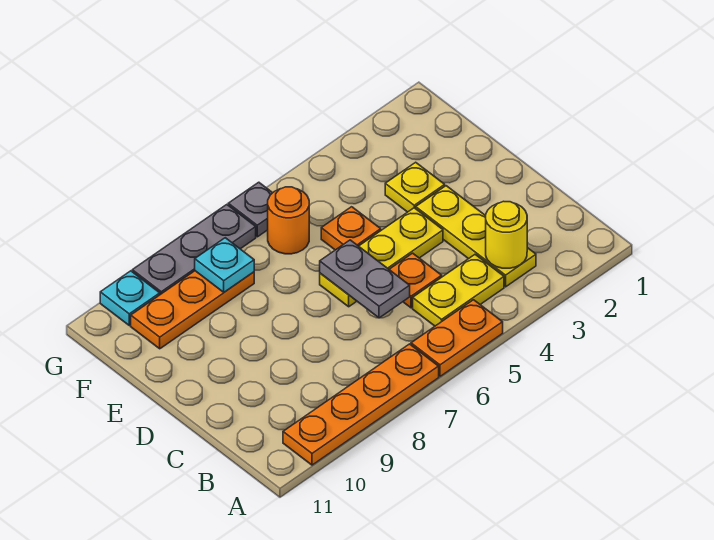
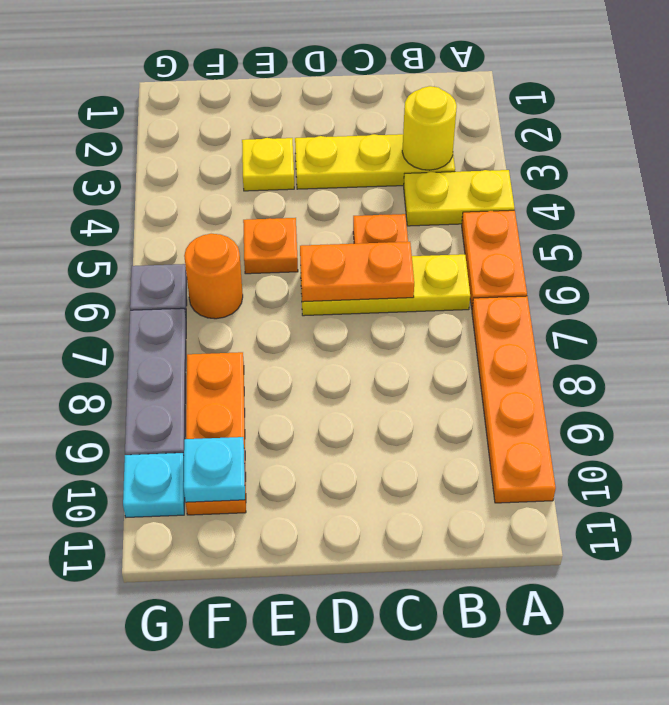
yellow 1x2 plate [413,255,504,326] -> yellow 1x2 plate turned to [404,170,515,226]
grey 1x2 plate [320,240,410,318] -> orange 1x2 plate [300,242,414,302]
yellow 1x3 plate [320,208,443,307] -> yellow 1x3 plate turned to [300,254,470,316]
cyan 1x1 plate [195,238,254,292] -> cyan 1x1 plate moved to [184,437,245,502]

